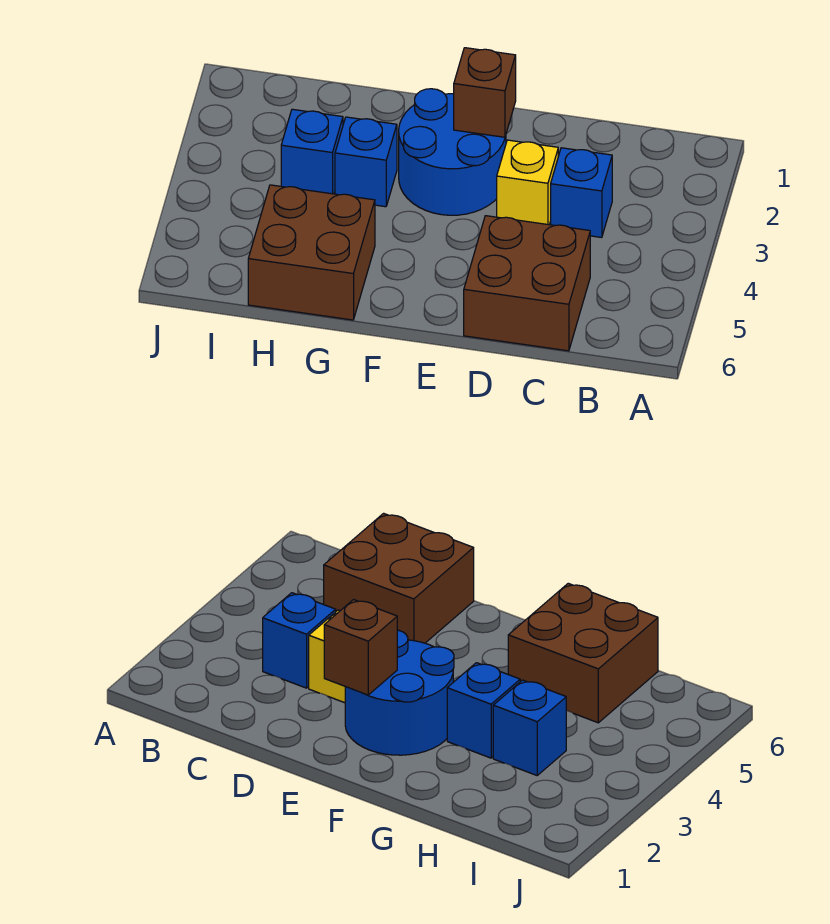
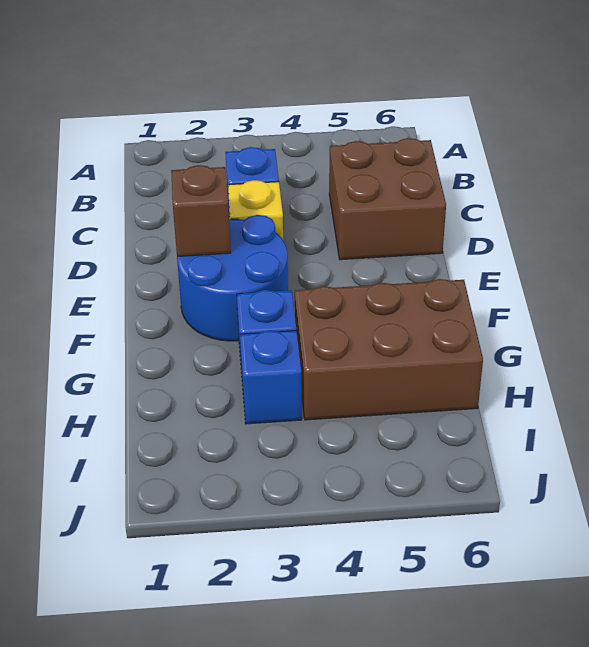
brown 2x2 brick [248,185,375,320] -> brown 2x3 brick [295,279,483,420]

